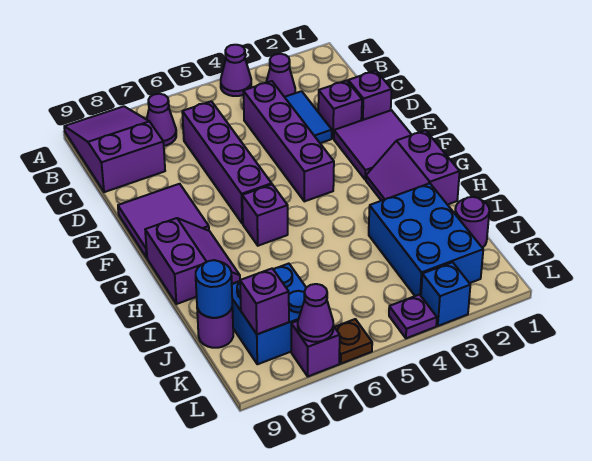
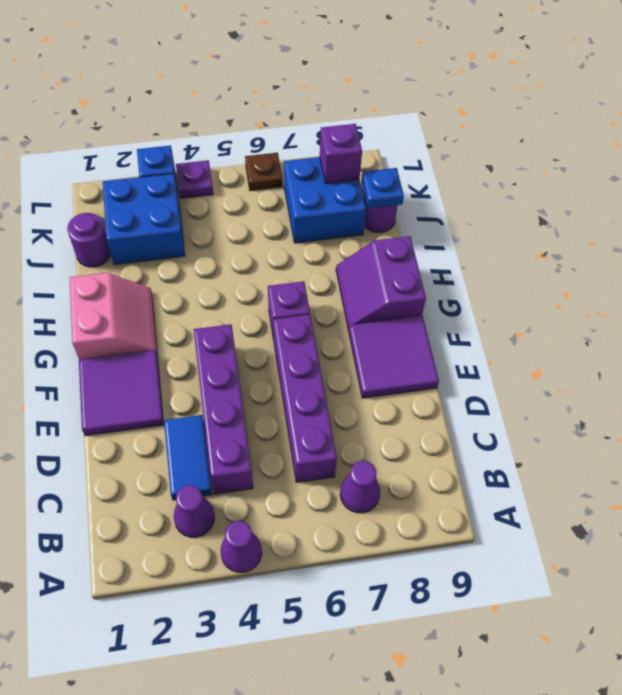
purple 2x3 slope [64,106,165,192] -> none
purple 1x1 brick [348,71,392,120] -> none
purple 1x1 brick [318,81,362,139] -> none
purple 2x2 slope [366,130,460,205] -> pink 2x2 slope [70,273,157,360]
blue 2x3 brick [369,183,483,296] -> blue 2x2 brick [103,173,185,265]
blue 1x1 round brick [196,260,232,318] -> blue 1x1 plate [362,168,404,208]
purple 1x1 brick [291,321,340,376] -> none
purple 1x1 cone [298,284,333,342] -> none

